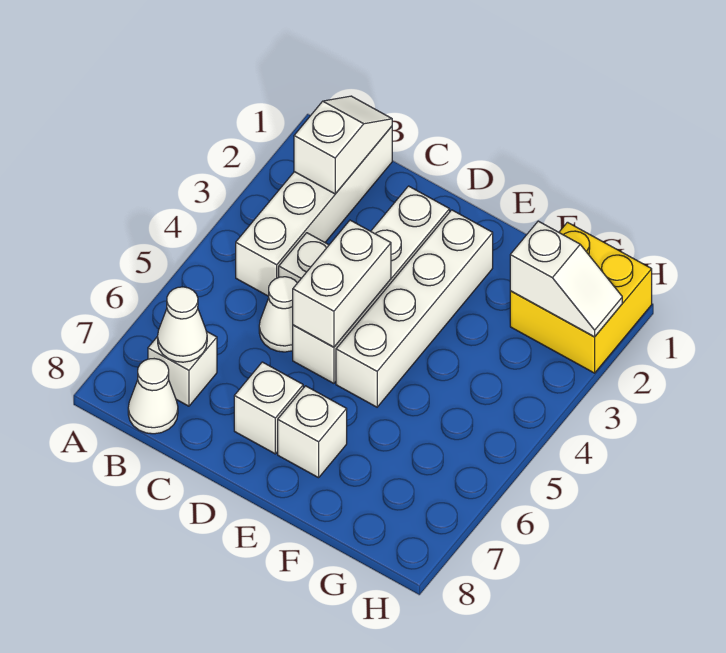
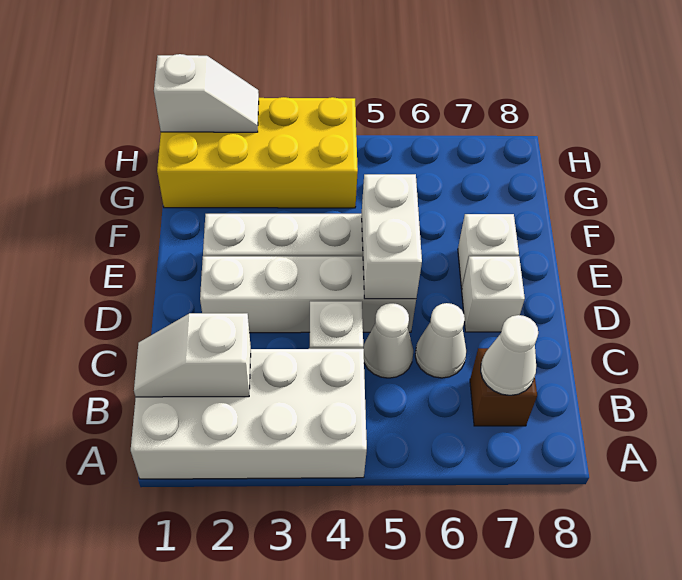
white 1x4 brick [236,126,392,296] -> white 2x4 brick [131,349,367,479]
white 1x1 brick [148,331,217,406] -> brown 1x1 brick [470,348,537,426]
white 1x1 cone [128,359,178,434] -> white 1x1 cone moved to [415,303,466,378]
white 1x2 brick [293,220,391,347] -> white 1x2 brick turned to [362,174,422,299]
yellow 2x2 brick [510,222,652,373] -> yellow 2x4 brick [157,97,358,208]
white 1x2 slope [510,221,622,337] -> white 1x2 slope turned to [154,54,259,132]

